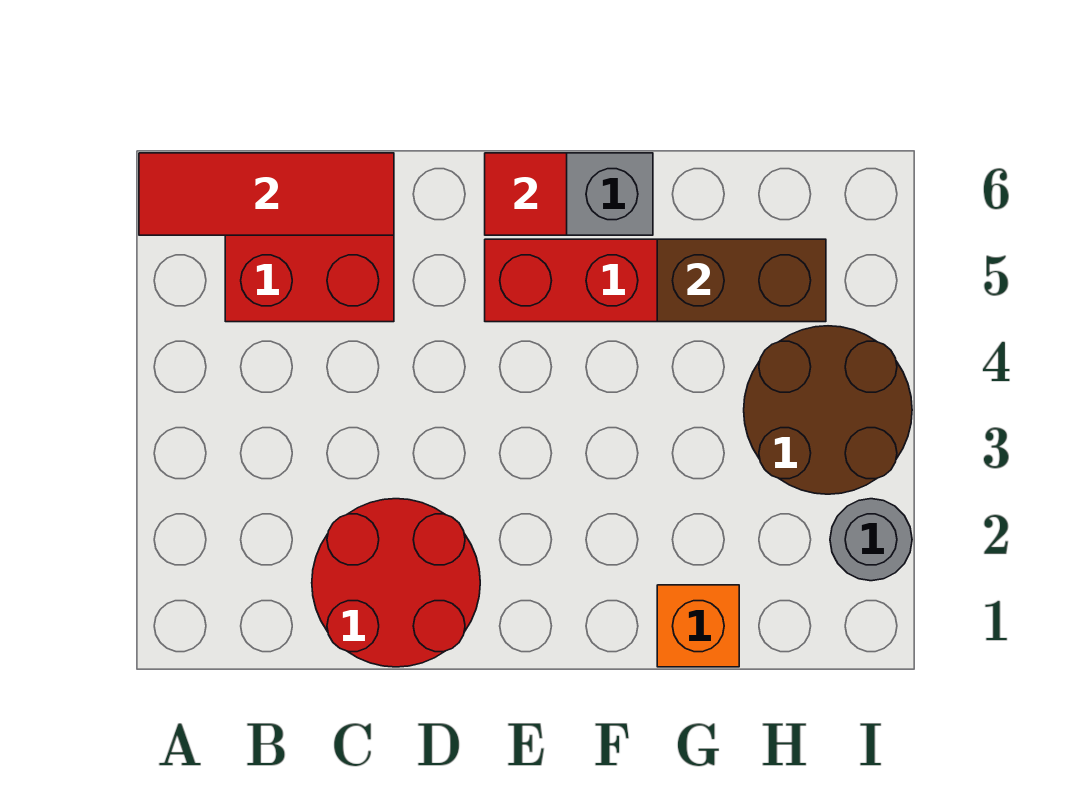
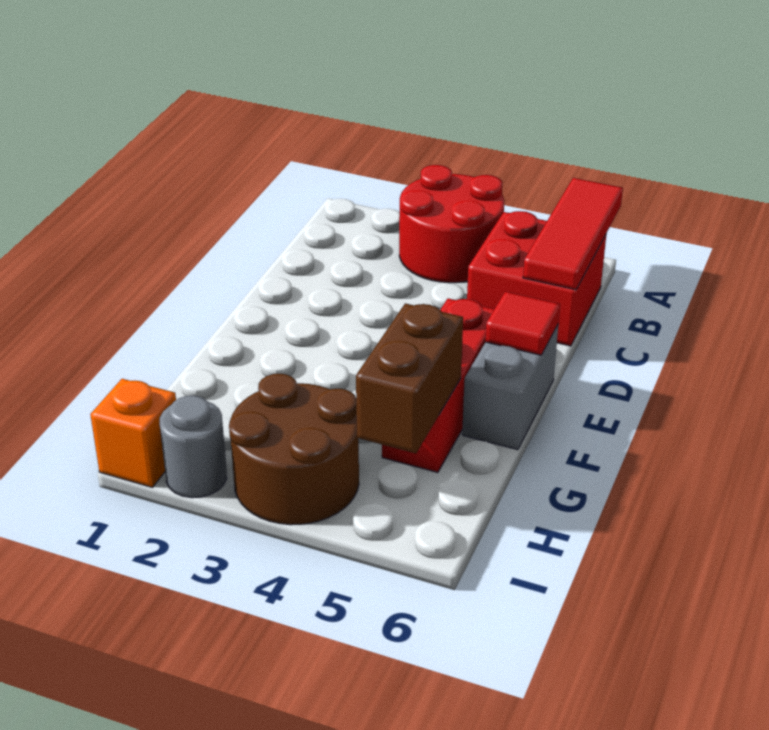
red 2x2 round brick [312,499,480,667] -> red 2x2 round brick moved to [399,165,504,283]
orange 1x1 brick [657,585,739,667] -> orange 1x1 brick moved to [90,379,176,487]

